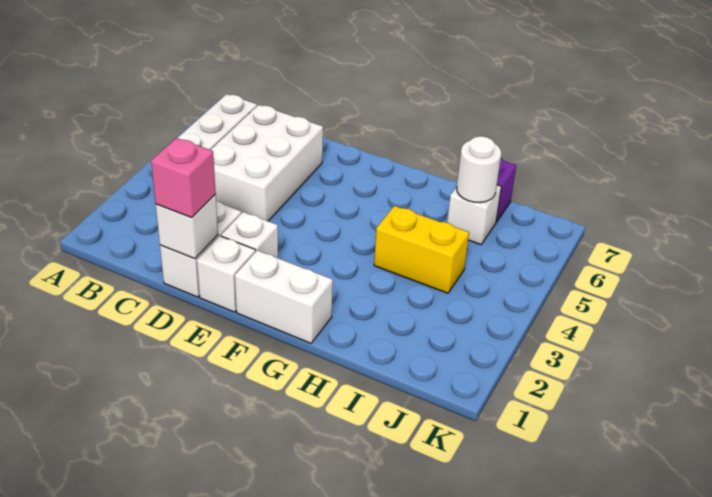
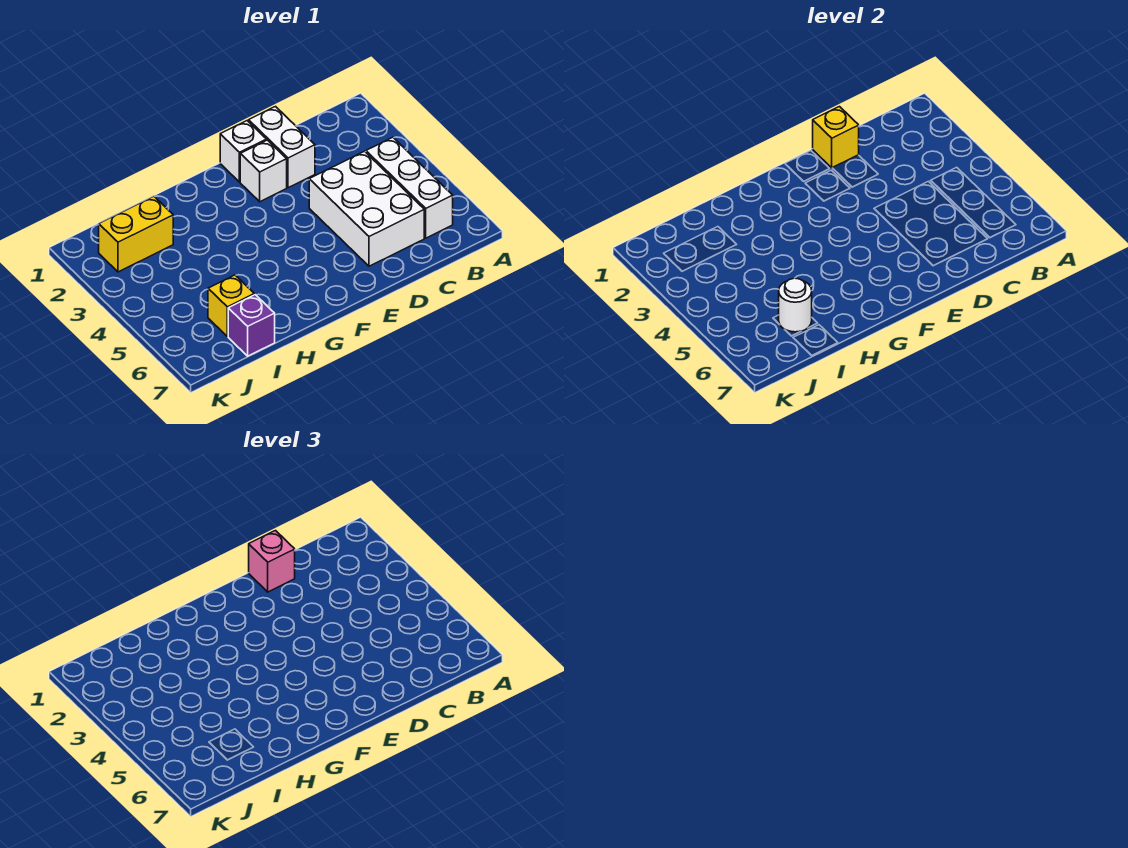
white 1x1 brick [156,194,218,259] -> yellow 1x1 brick [813,107,859,168]
white 1x2 brick [235,250,333,343] -> none
yellow 1x2 brick [374,206,469,293] -> yellow 1x2 brick moved to [99,196,173,272]
white 1x1 brick [447,185,501,245] -> yellow 1x1 brick [208,275,254,336]

